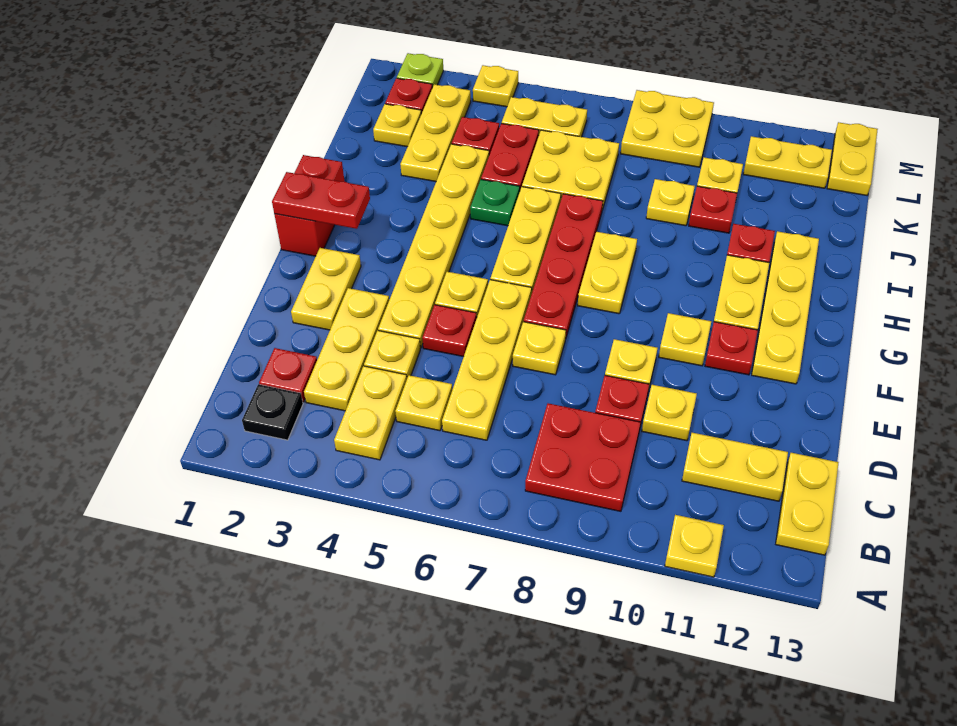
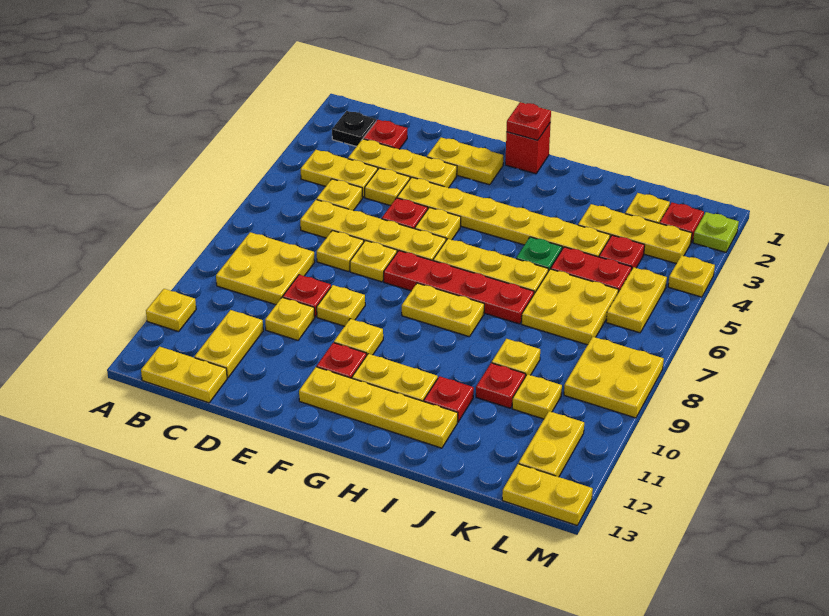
red 2x2 plate [525,403,641,511] -> yellow 2x2 plate [216,232,315,305]
none -> yellow 1x1 plate [317,231,364,272]
red 1x2 brick [274,155,345,256] -> red 1x1 brick [505,122,551,174]
red 1x2 plate [272,172,370,229] -> red 1x1 plate [507,102,551,140]

